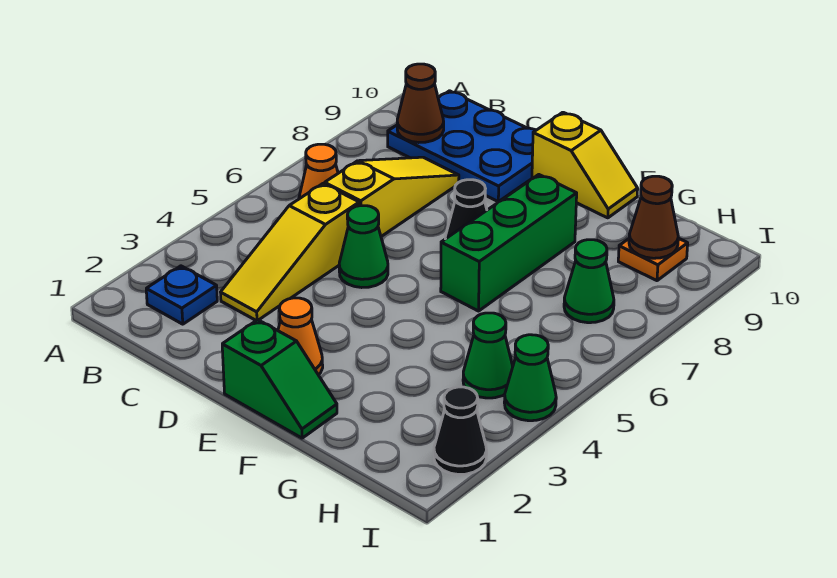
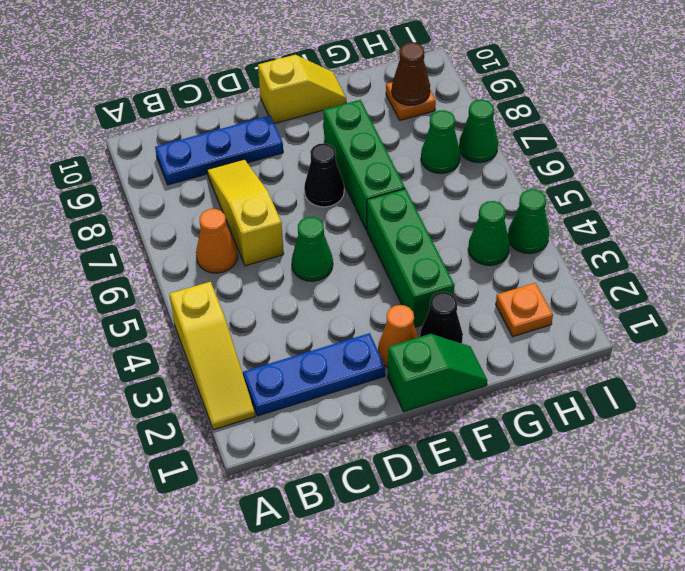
blue 1x1 plate [146,266,217,324] -> blue 1x3 plate [243,333,385,416]
blue 2x3 plate [388,91,536,202] -> blue 1x3 plate [155,116,283,185]
brown 1x1 cone [397,64,444,143] -> none
yellow 1x3 slope [221,184,359,320] -> yellow 1x3 slope moved to [169,282,255,430]
none -> green 1x3 brick [367,189,454,327]
none -> orange 1x1 plate [496,283,553,337]
black 1x1 cone [434,387,487,475] -> black 1x1 cone moved to [420,292,463,343]
none -> green 1x1 cone [459,100,498,163]

